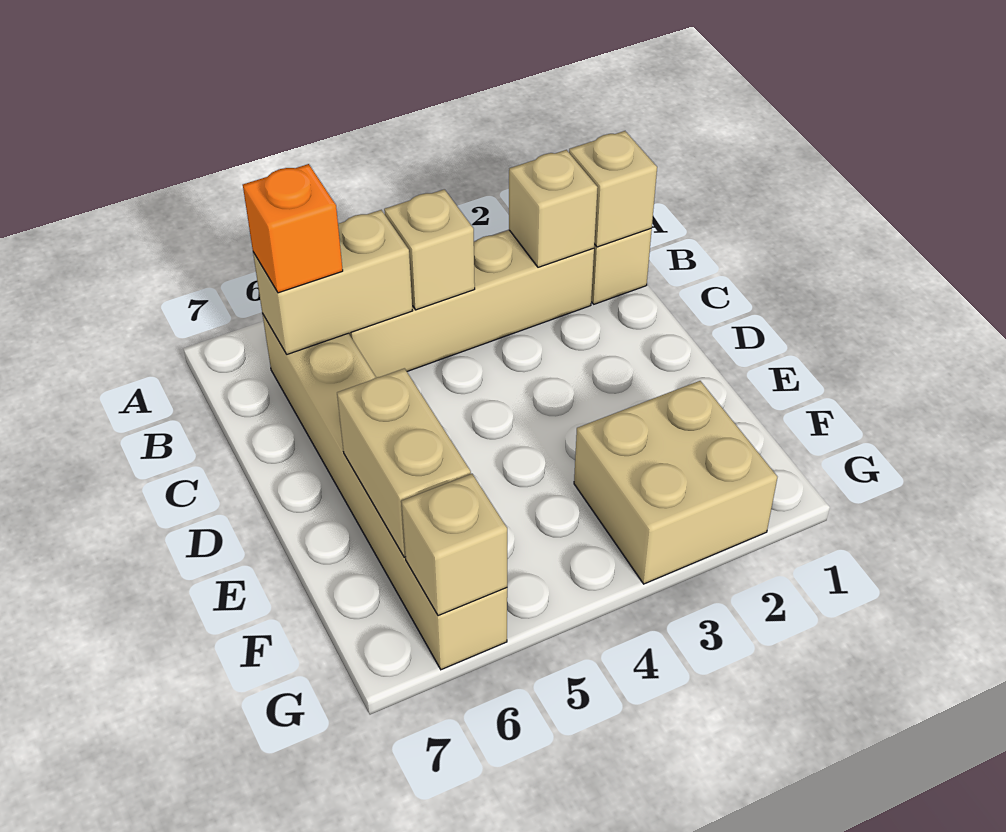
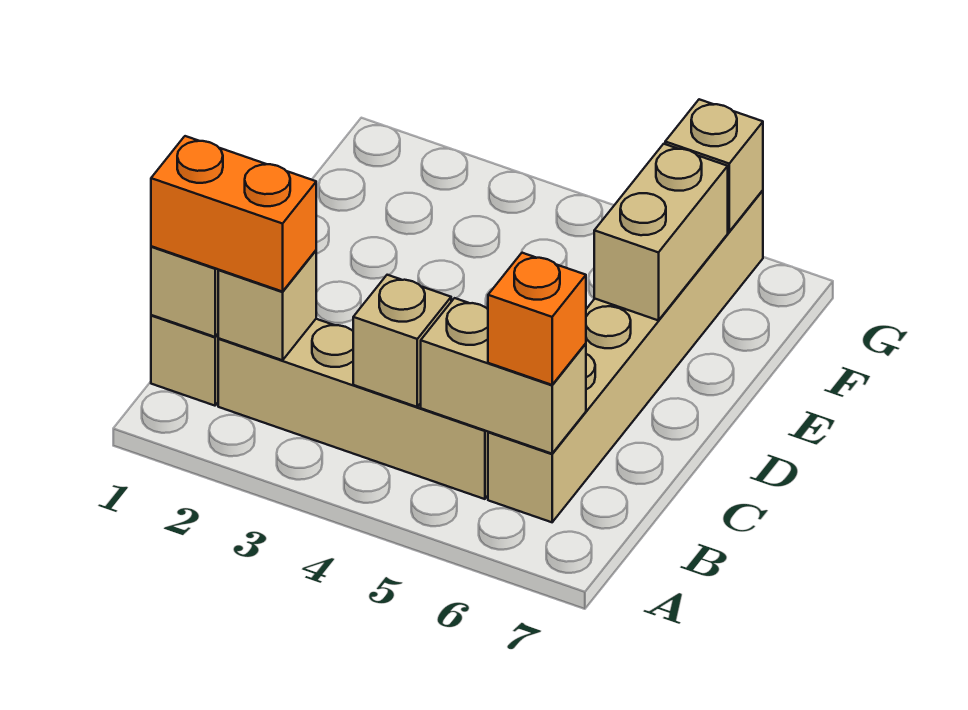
none -> orange 1x2 brick [151,136,316,292]
tan 2x2 brick [574,381,777,584] -> none

